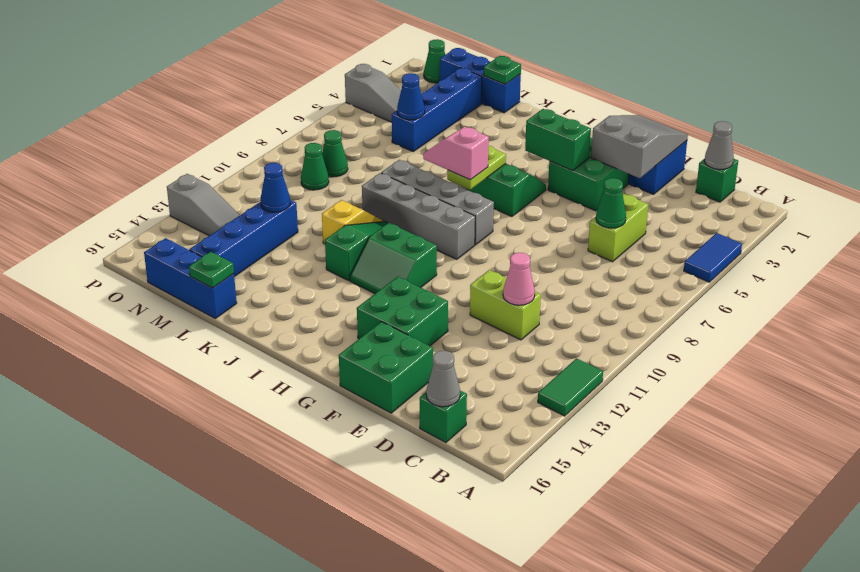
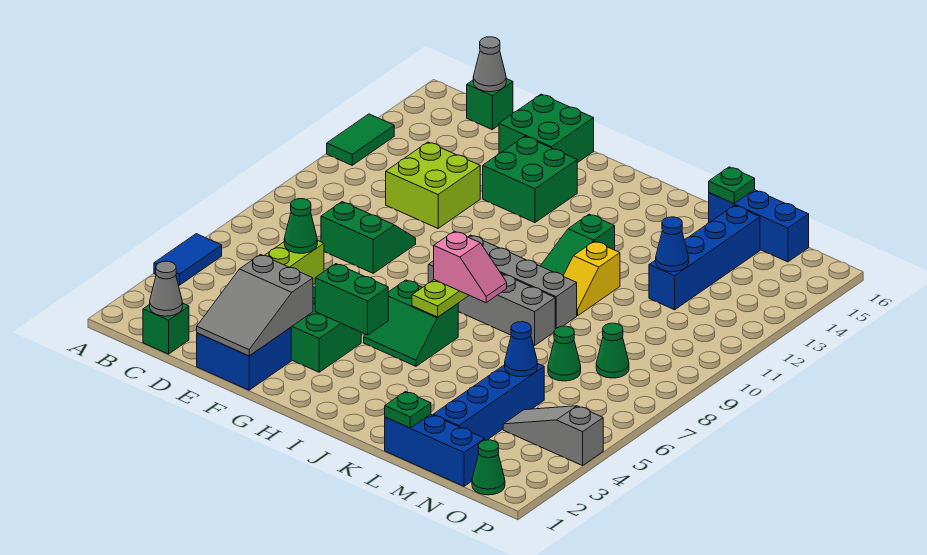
lime 1x2 brick [470,270,541,340] -> lime 2x2 brick [386,142,480,228]
pink 1x1 cone [503,253,535,305] -> none
green 2x2 slope [350,223,437,294] -> green 2x2 slope moved to [321,202,416,273]
green 1x1 cone [301,143,329,190] -> green 1x1 cone moved to [548,326,581,381]
grey 1x3 slope [167,174,240,236] -> none

